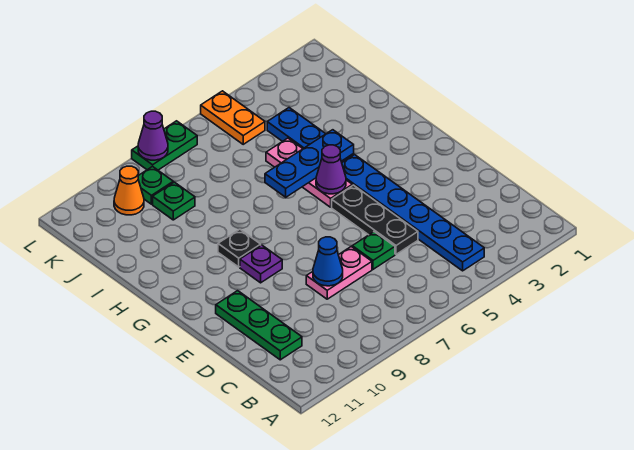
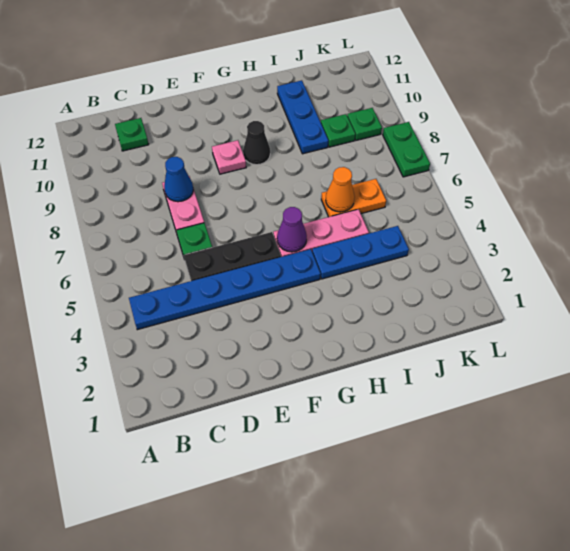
green 1x3 plate [216,291,302,360] -> green 1x1 plate [115,118,149,151]
purple 1x1 plate [240,245,282,283] -> pink 1x1 plate [212,140,246,174]
black 1x1 plate [218,229,261,267] -> black 1x1 cone [243,121,270,165]
blue 1x3 plate [265,130,354,197] -> blue 1x3 plate moved to [277,80,328,154]
orange 1x2 plate [201,91,265,144] -> orange 1x2 plate moved to [321,179,386,217]
orange 1x1 cone [114,166,144,215] -> orange 1x1 cone moved to [326,167,355,212]
purple 1x1 cone [138,111,168,160] -> none

